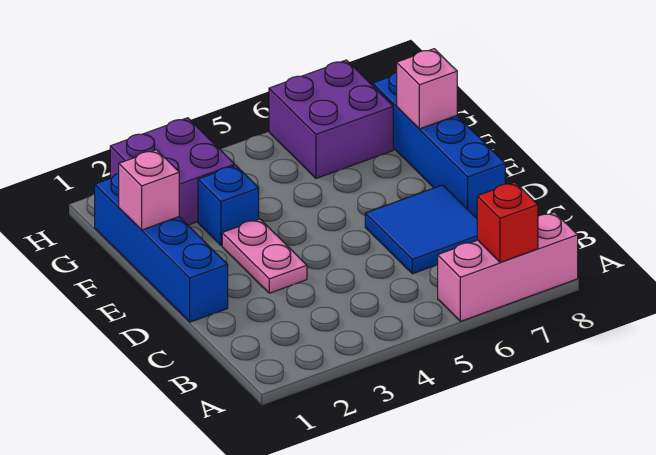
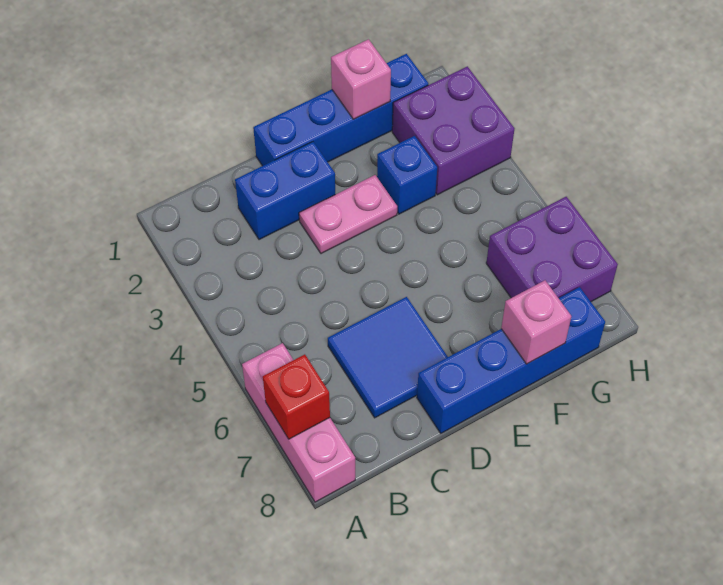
none -> blue 1x2 brick [235,142,335,240]

